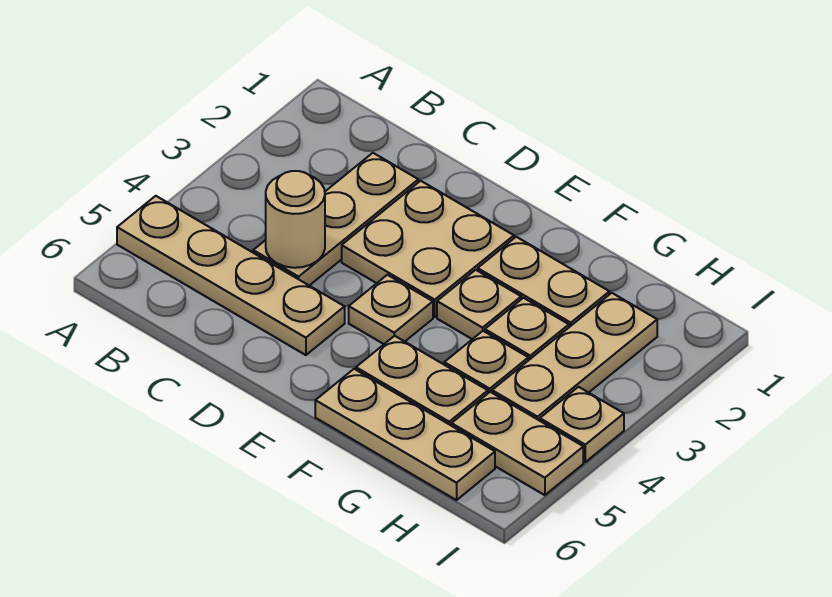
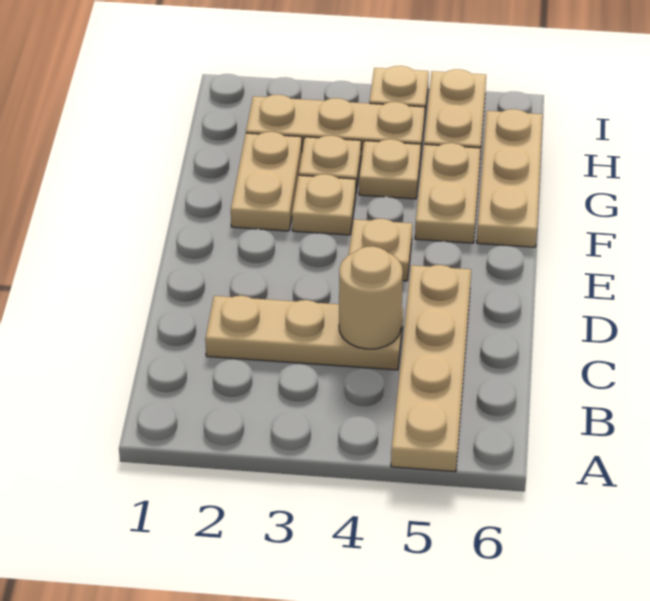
tan 2x2 plate [342,181,514,317] -> none

